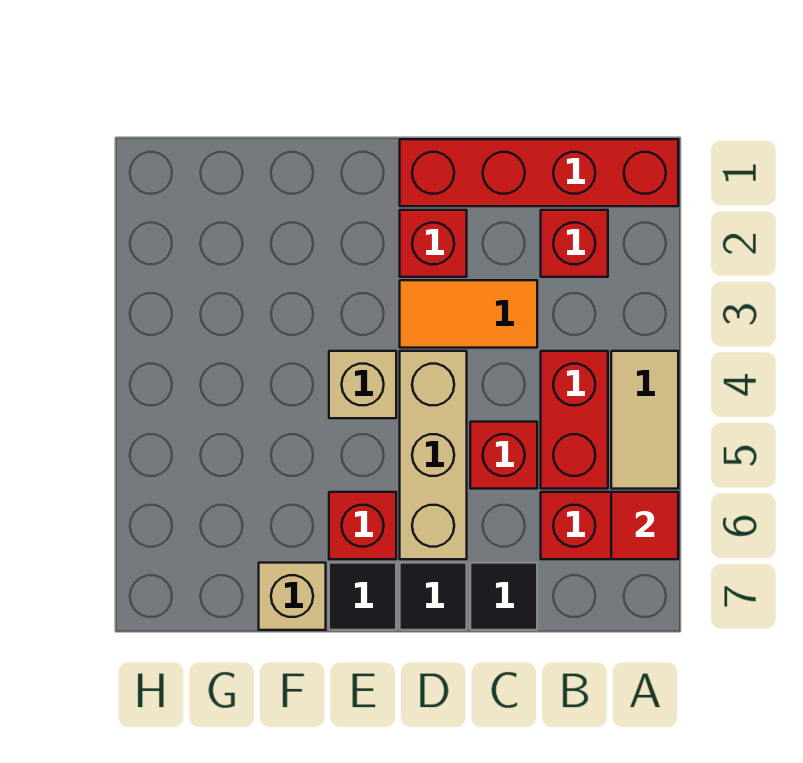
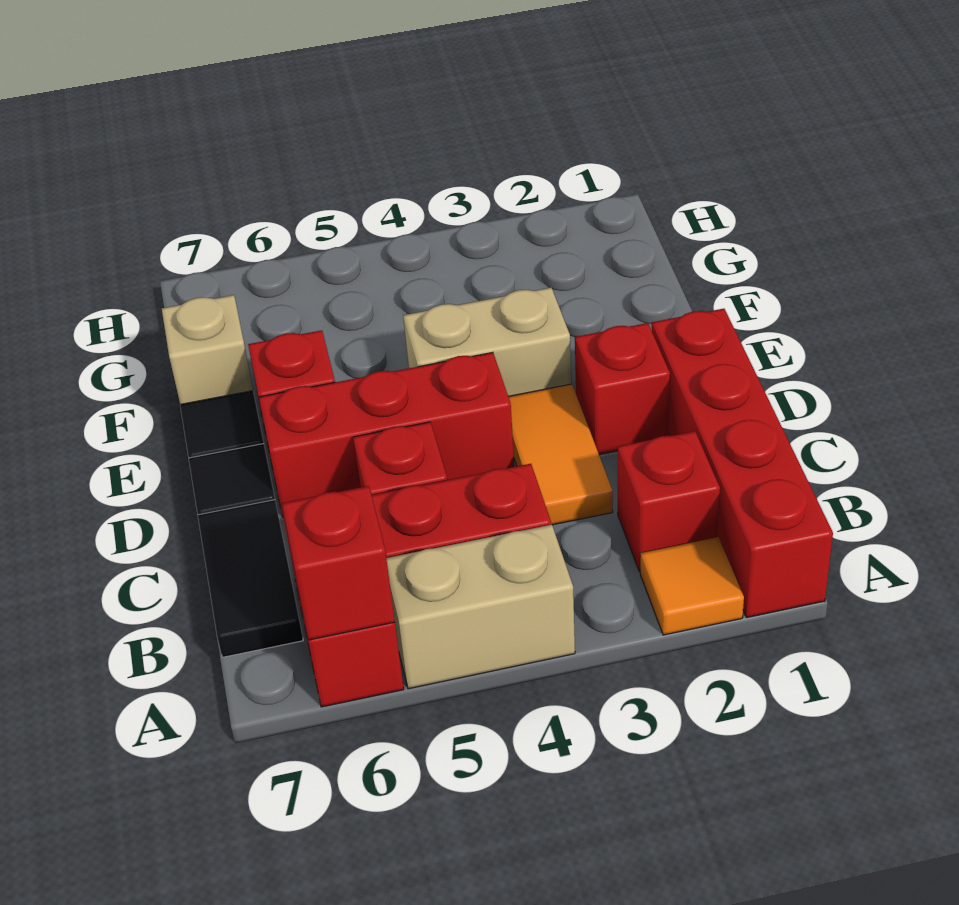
none -> orange 1x1 tile [640,537,744,635]
tan 1x2 tile [611,351,678,489] -> tan 1x2 brick [386,525,575,689]
red 1x1 tile [611,492,678,559] -> red 1x1 brick [282,486,395,640]
black 1x1 tile [470,563,537,630] -> black 1x2 tile [198,500,303,657]
tan 1x3 brick [400,351,467,559] -> red 1x3 brick [259,352,514,517]
tan 1x1 brick [329,351,396,418] -> tan 1x2 brick [403,288,571,396]

